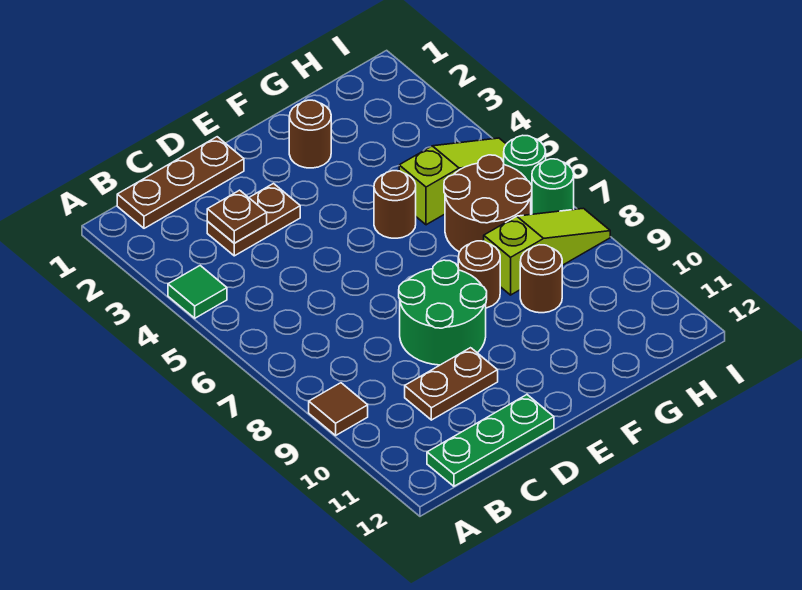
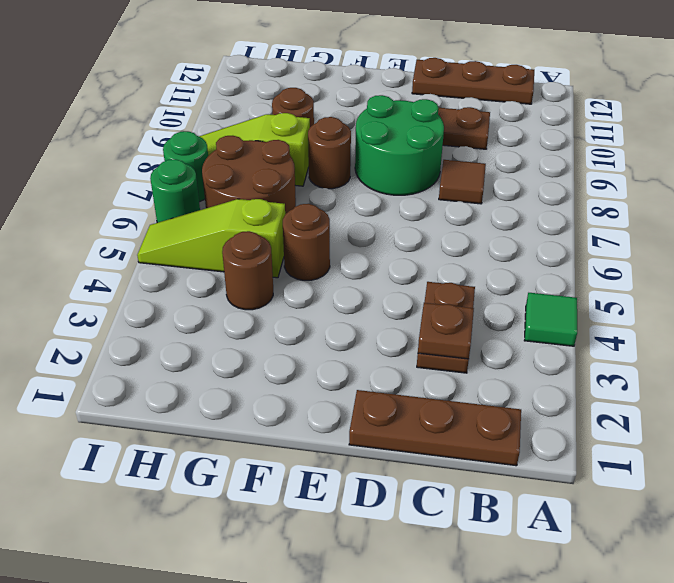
brown 1x1 tile [309,383,368,435] -> brown 1x1 tile moved to [439,160,486,204]
green 1x3 plate [427,395,554,486] -> brown 1x3 plate [412,58,534,104]
brown 1x2 plate [207,184,300,256] -> brown 1x2 plate turned to [417,282,475,373]
brown 1x1 round brick [289,100,331,168] -> brown 1x1 round brick moved to [222,231,273,310]

